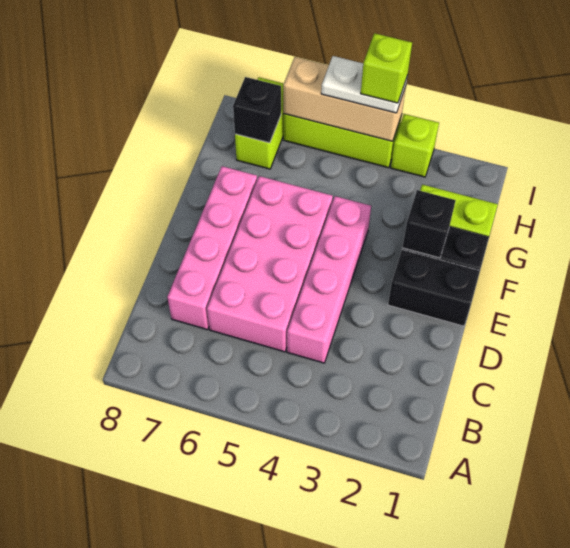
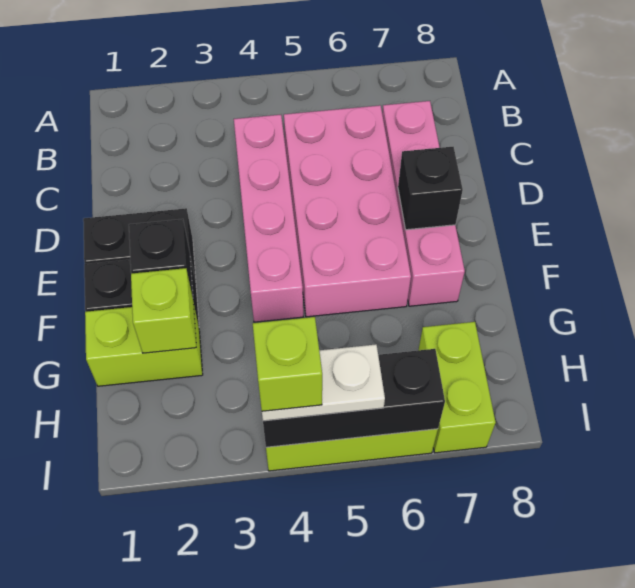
black 1x1 brick [233,77,281,143] -> black 1x1 brick moved to [398,147,463,230]
lime 1x1 brick [391,114,439,177] -> lime 1x1 brick moved to [131,268,196,353]
tan 1x3 brick [283,57,406,141] -> black 1x3 brick [263,349,445,447]

